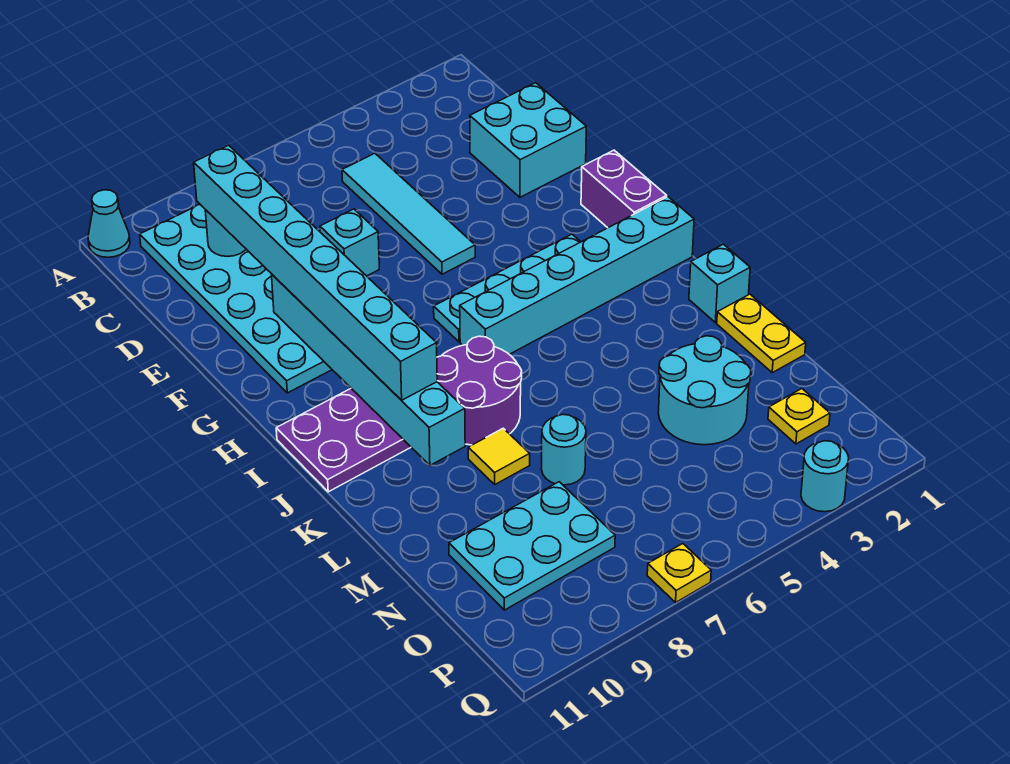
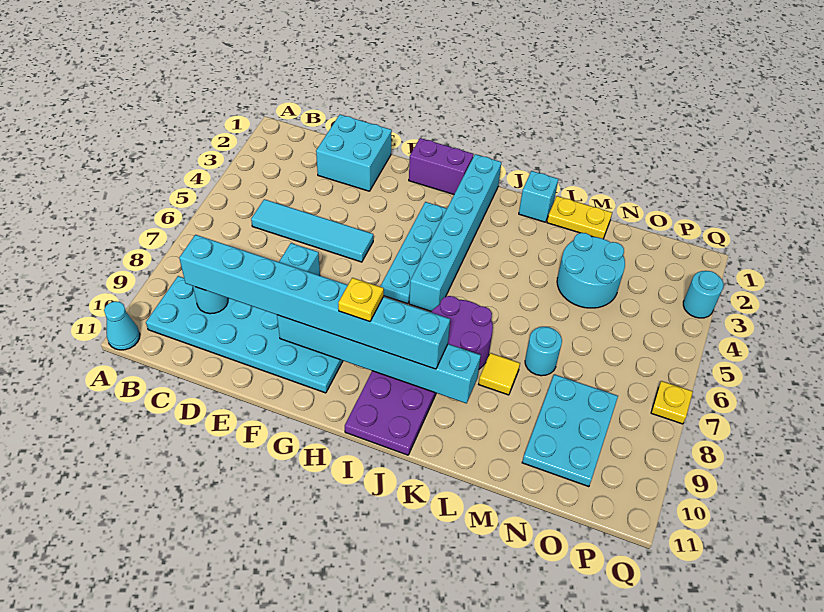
yellow 1x1 plate [768,389,830,444] -> yellow 1x1 plate moved to [338,278,384,322]

